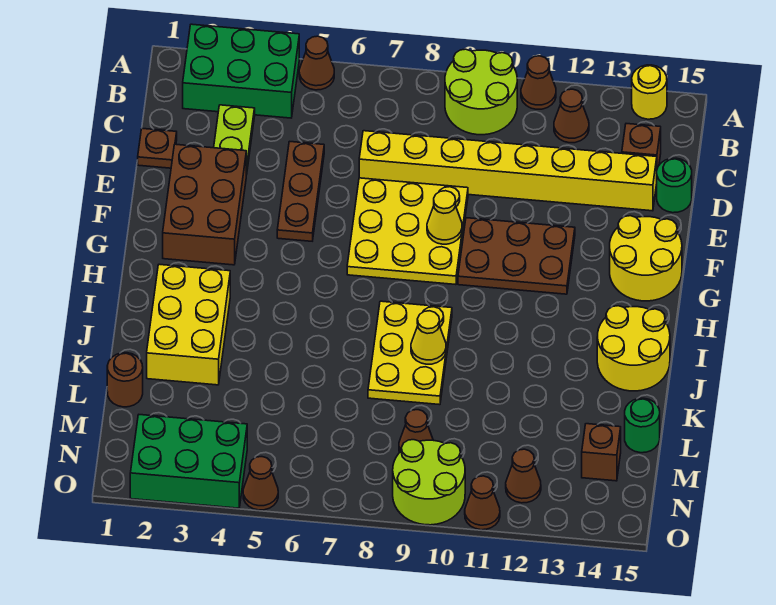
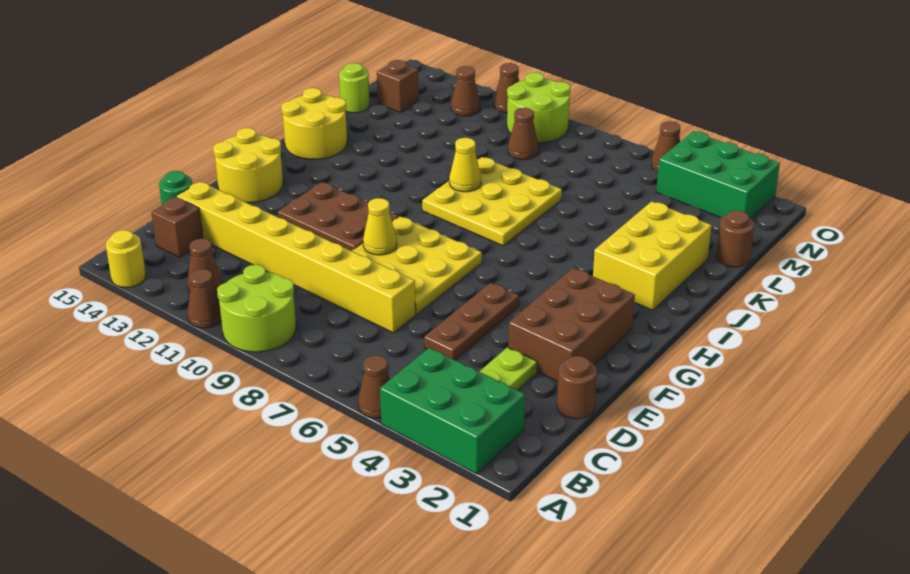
brown 1x1 plate [138,128,177,168] -> brown 1x1 round brick [557,356,597,419]
yellow 2x3 plate [368,301,452,405] -> yellow 3x3 plate [422,157,562,246]
green 1x1 round brick [625,398,660,453] -> lime 1x1 round brick [339,63,370,113]

